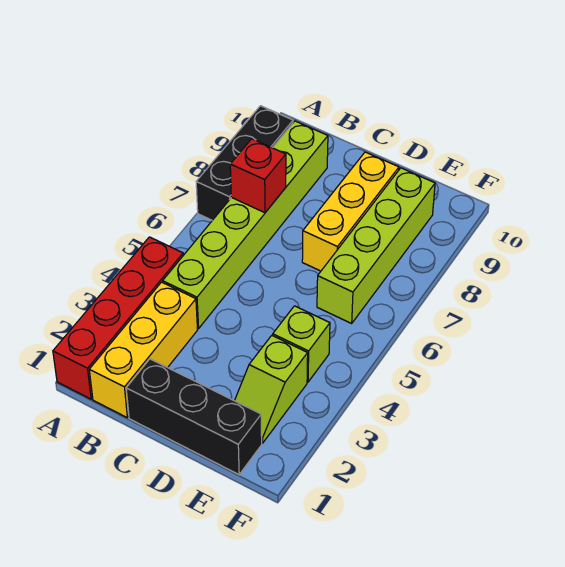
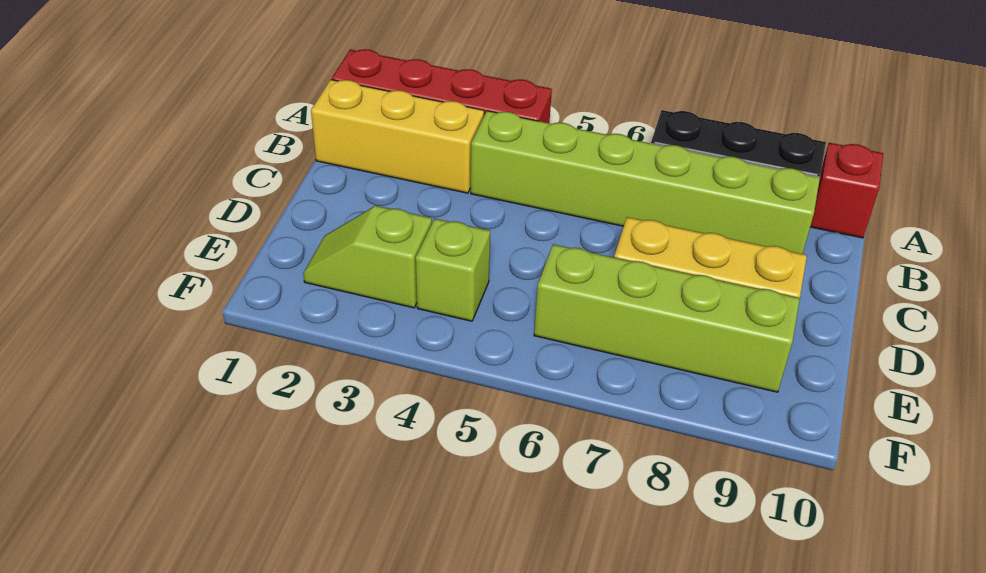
red 1x1 brick [230,139,286,213] -> red 1x1 brick moved to [810,143,883,238]
black 1x3 brick [126,359,262,475] -> none

